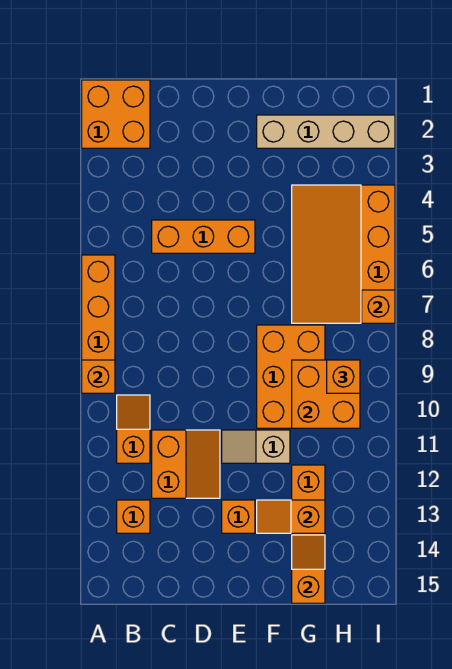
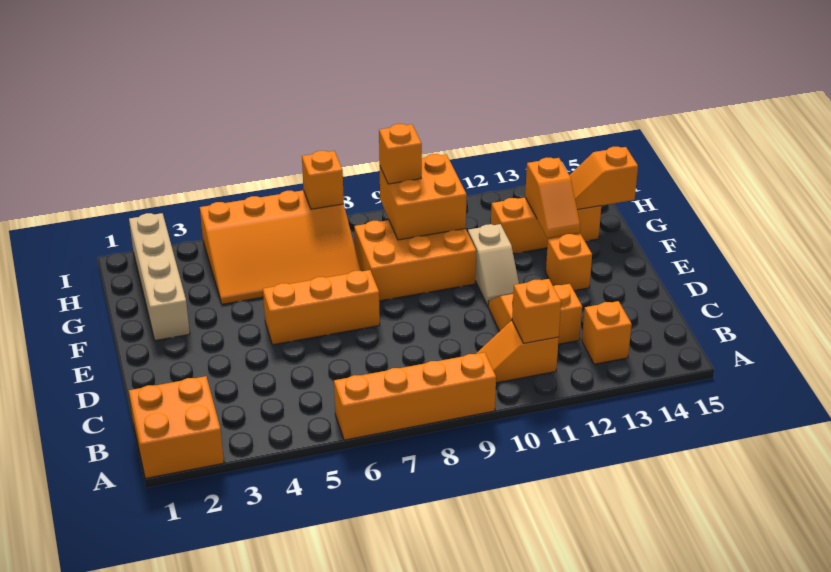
orange 1x1 brick [82,360,115,393] -> orange 1x1 brick moved to [512,279,561,343]
orange 1x3 brick [152,220,255,253] -> orange 1x3 brick turned to [263,270,380,345]

